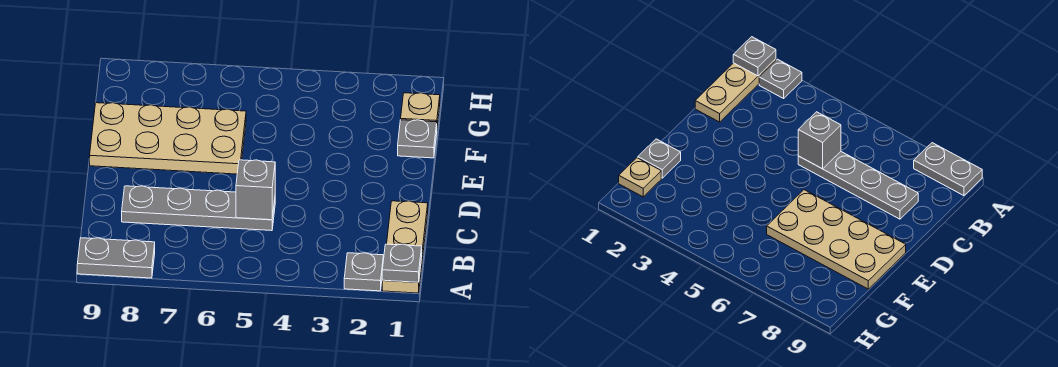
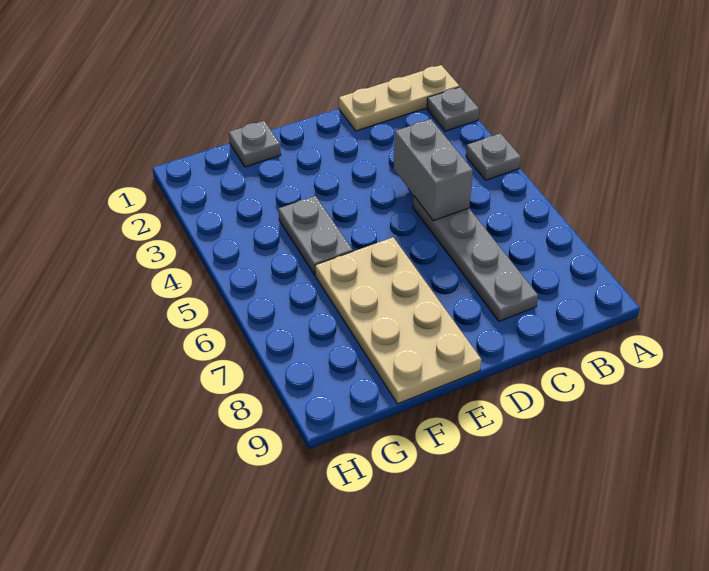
grey 1x1 plate [382,244,422,282] -> grey 1x1 plate moved to [466,133,521,180]
grey 1x2 plate [77,238,155,278] -> grey 1x2 plate moved to [278,196,353,275]
grey 1x1 brick [236,160,275,220] -> grey 1x2 brick [394,119,473,221]
tan 1x1 plate [401,93,440,126] -> none

